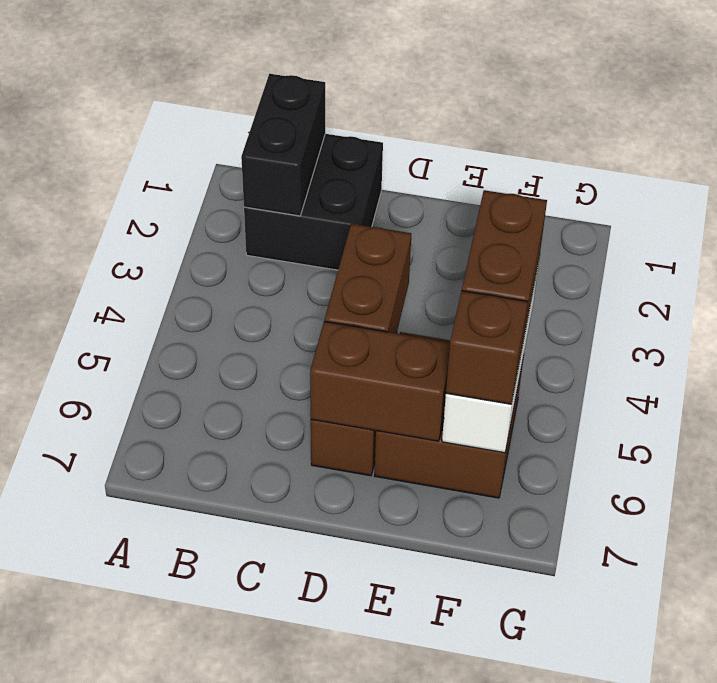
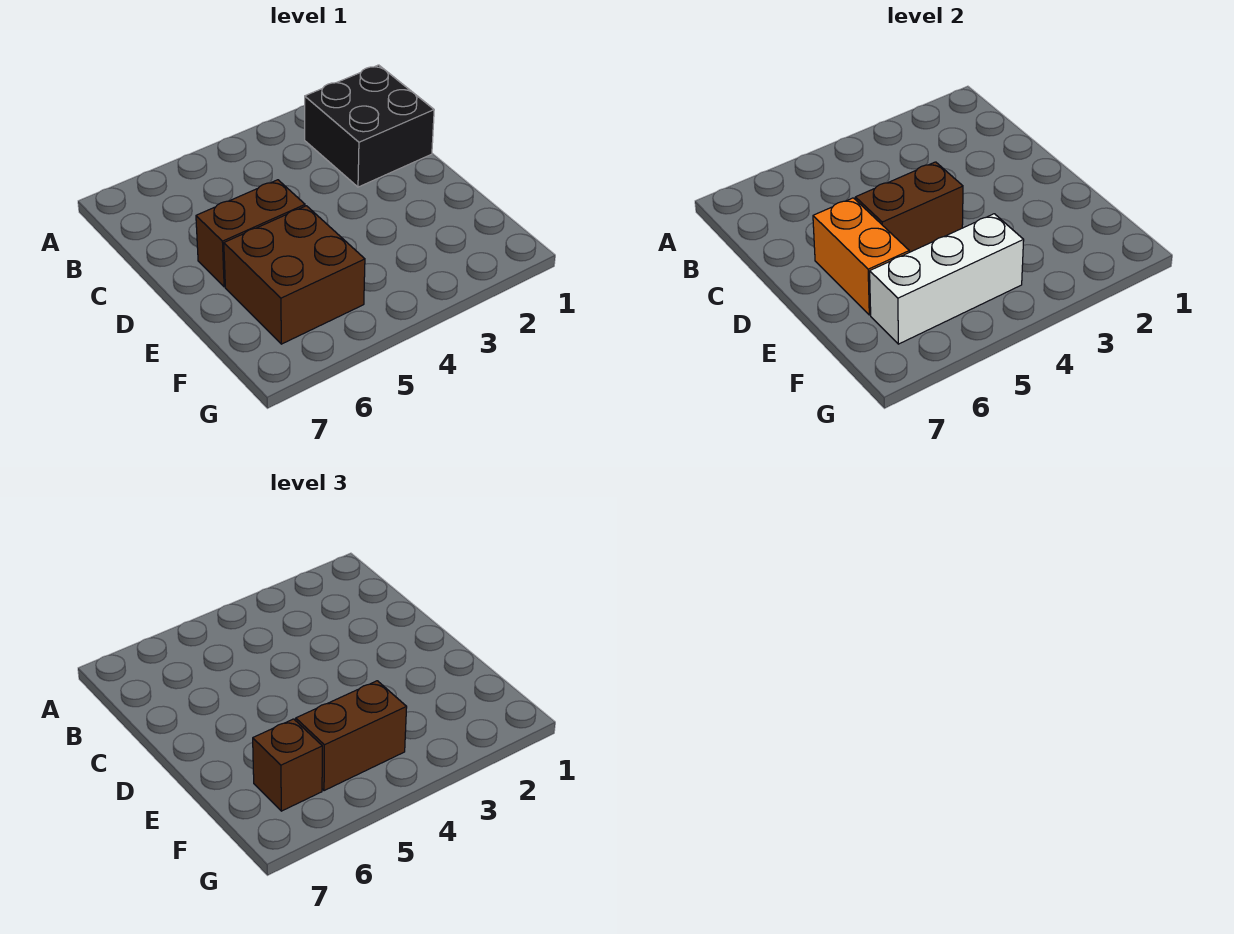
black 1x2 brick [241,74,325,216] -> none
brown 1x2 brick [310,321,450,441] -> orange 1x2 brick [813,198,909,315]

